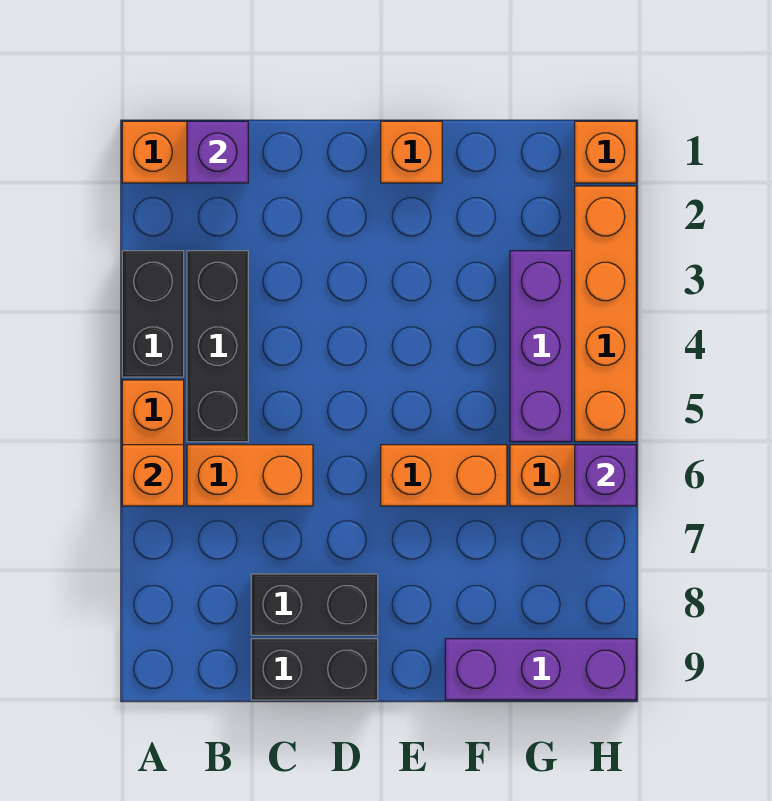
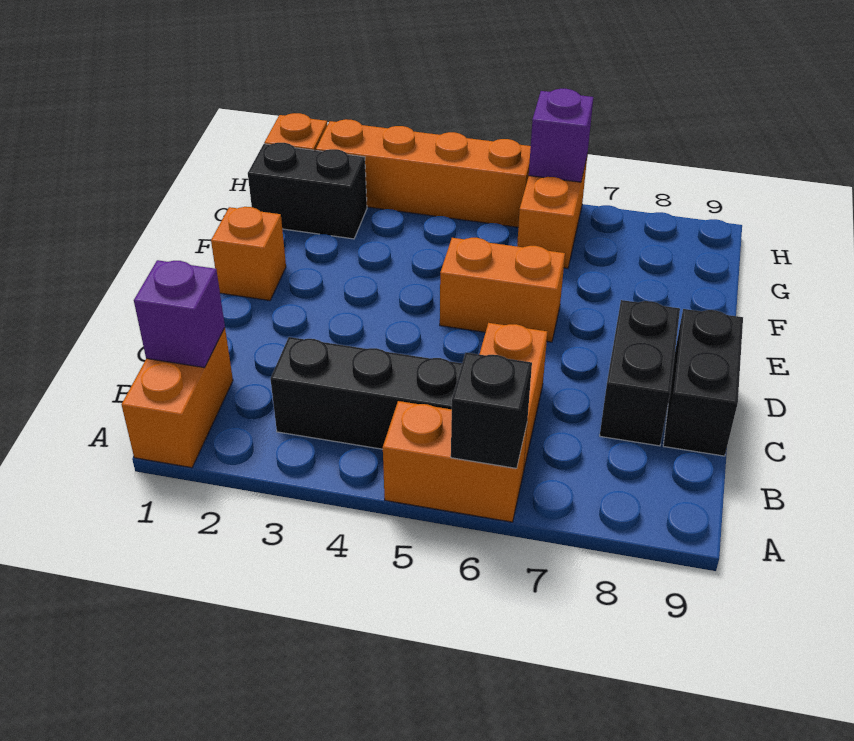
black 1x2 brick [122,251,184,377] -> black 1x2 brick moved to [248,143,367,239]
orange 1x1 brick [122,445,184,506] -> black 1x1 brick [451,353,532,468]
orange 1x2 brick [381,445,507,506] -> orange 1x2 brick turned to [440,238,565,342]
purple 1x3 brick [445,639,636,700] -> none
purple 1x3 brick [510,251,572,442] -> none

